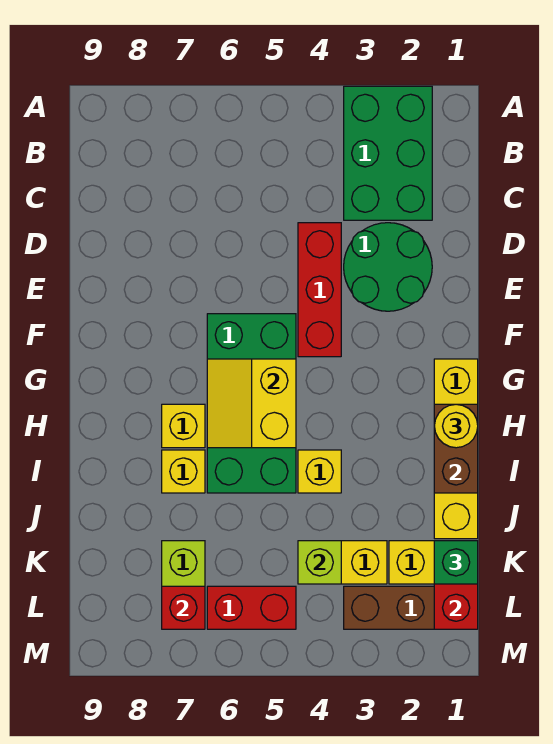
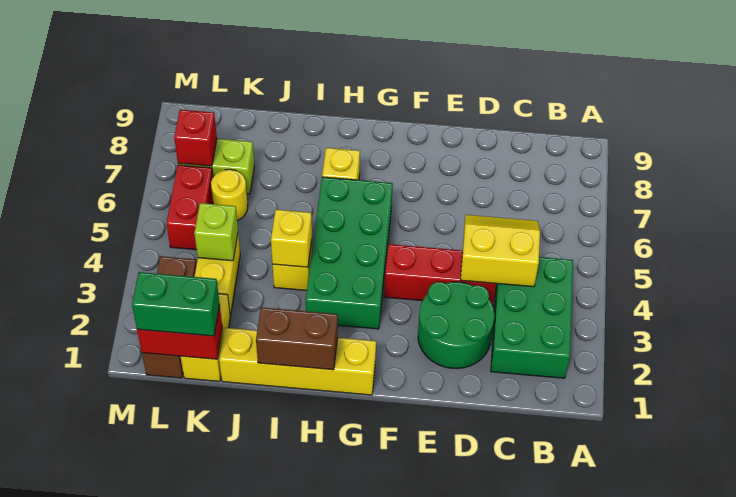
green 2x3 brick [344,86,432,220] -> green 2x3 brick turned to [491,257,573,378]
green 2x4 brick [207,314,296,493] -> green 2x4 brick turned to [306,177,393,329]
yellow 2x2 slope [207,359,296,448] -> yellow 2x2 slope moved to [460,215,540,287]
yellow 1x1 round brick [434,404,478,448] -> yellow 1x1 round brick moved to [211,169,248,220]
yellow 1x1 brick [162,450,205,493] -> yellow 1x1 brick moved to [271,210,312,267]
green 1x1 brick [434,541,478,584] -> green 1x2 brick [132,272,220,336]

